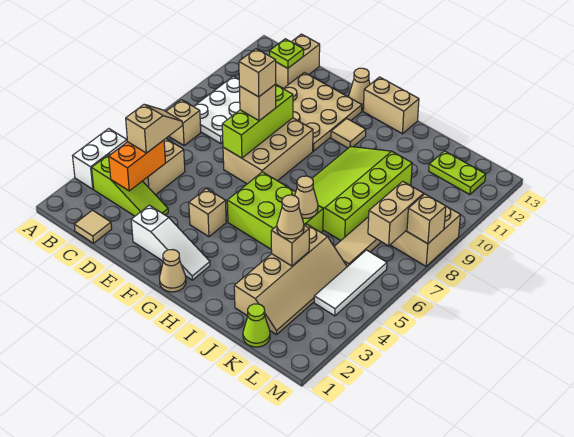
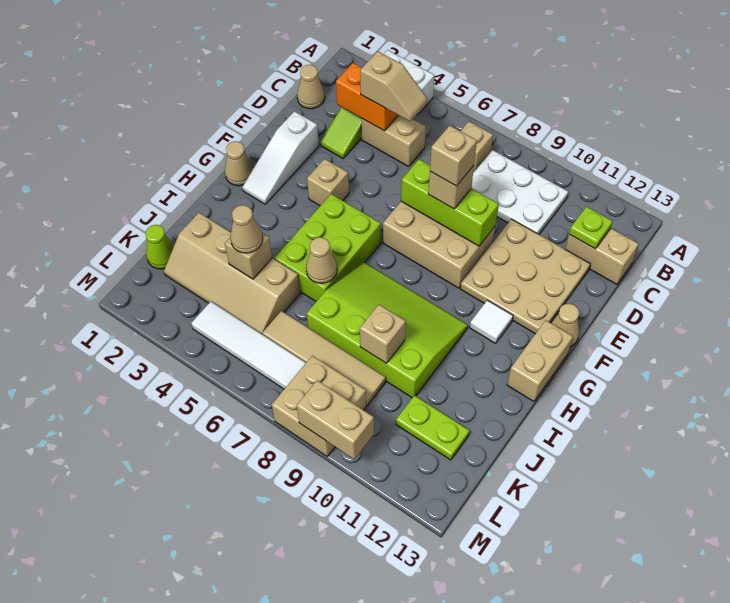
tan 1x1 tile [74,210,112,243] -> tan 1x1 cone [297,65,325,109]
tan 1x1 tile [331,119,366,148] -> white 1x1 tile [470,300,513,343]
lime 1x2 plate [429,151,486,195] -> lime 1x2 plate turned to [396,396,469,460]
white 1x3 tile [314,250,387,316] -> white 1x4 tile [191,302,306,389]
tan 1x2 brick [368,181,424,246] -> tan 1x2 brick moved to [297,380,374,459]
tan 1x1 brick [407,194,446,244] -> tan 1x1 brick moved to [360,305,406,363]

